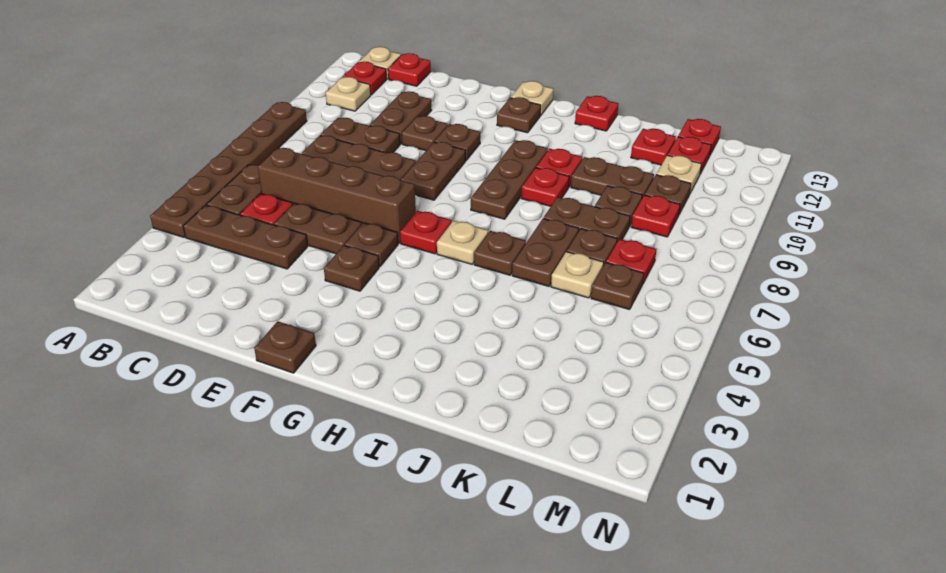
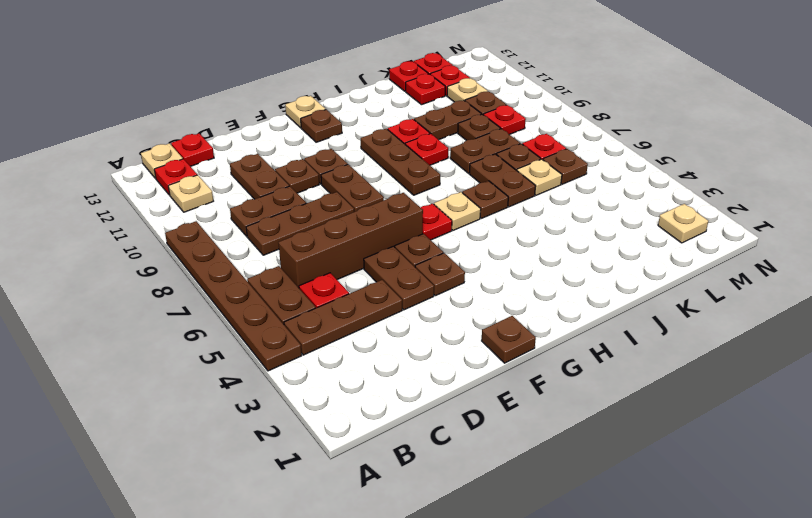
brown 1x2 plate [274,203,362,254] -> brown 1x2 plate turned to [364,246,434,310]
red 1x1 plate [575,96,618,131] -> red 1x1 plate moved to [389,61,428,91]
none -> tan 1x1 plate [658,204,708,243]

